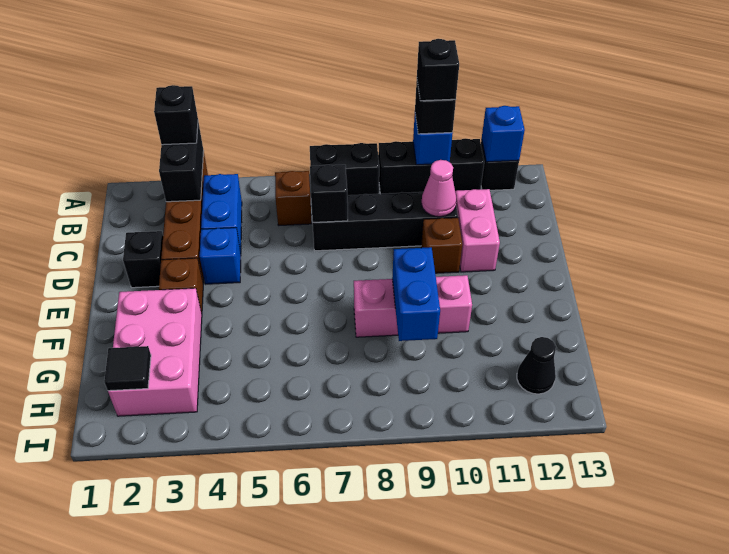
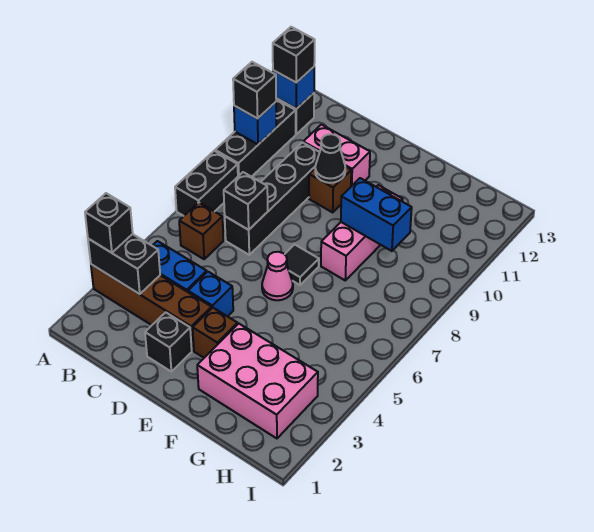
black 1x1 brick [417,39,459,101] -> black 1x1 brick moved to [273,27,315,83]
pink 1x1 cone [421,160,456,217] -> pink 1x1 cone moved to [262,252,293,300]
black 1x1 tile [104,346,151,391] -> black 1x1 tile moved to [285,244,319,285]
black 1x1 cone [517,337,556,394] -> black 1x1 cone moved to [315,134,345,183]

